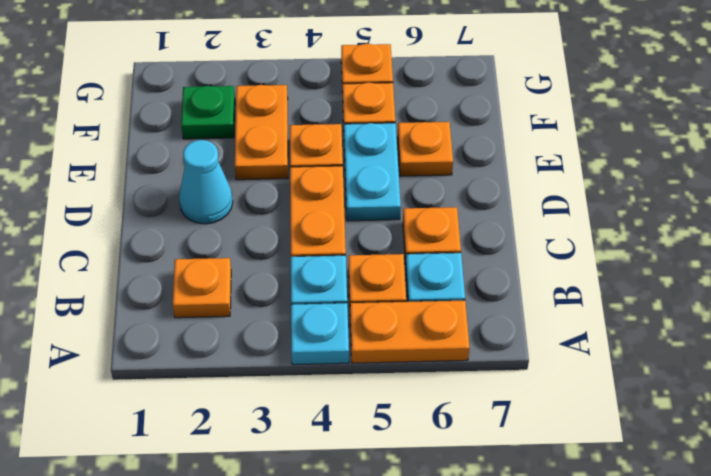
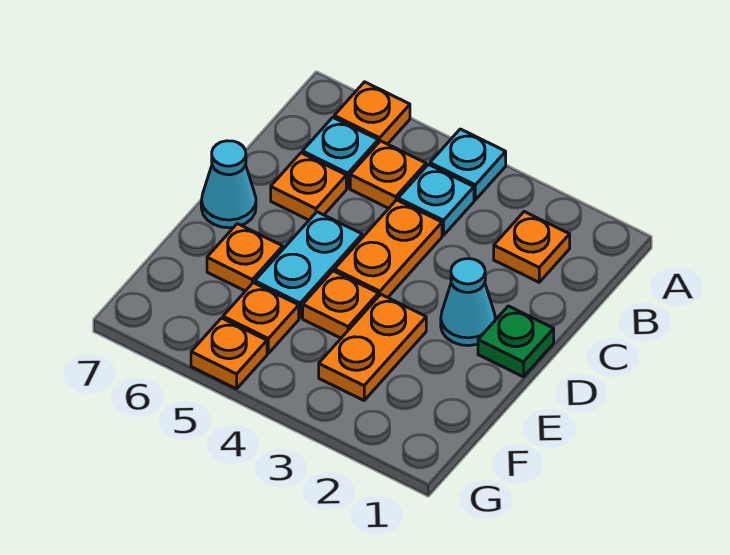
orange 1x2 plate [350,300,470,363] -> orange 1x1 plate [334,82,410,144]
none -> cyan 1x1 cone [201,141,256,228]
green 1x1 plate [181,86,235,139] -> green 1x1 plate moved to [478,306,554,377]

